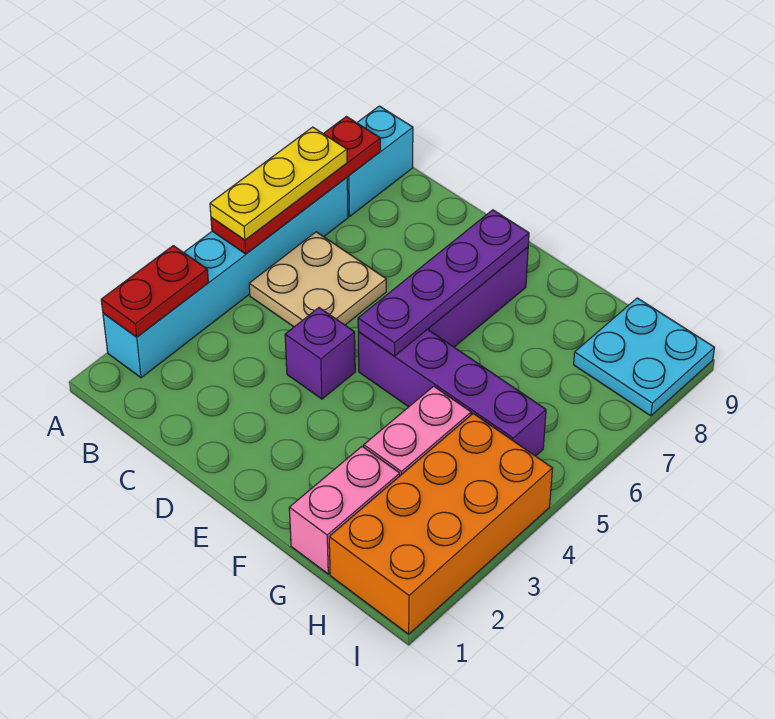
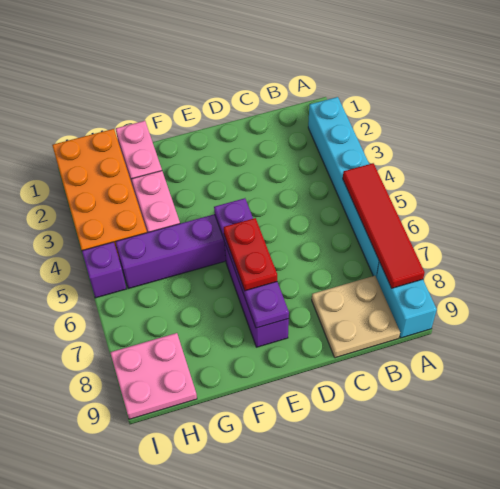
red 1x2 plate [101,246,208,337] -> red 1x2 plate moved to [224,218,277,291]
red 1x4 plate [211,117,380,254] -> red 1x4 tile [343,163,425,288]
yellow 1x3 plate [210,127,347,240] -> none
tan 2x2 plate [249,232,386,327] -> tan 2x2 plate moved to [312,276,400,358]
purple 1x1 brick [285,308,355,399] -> purple 1x1 brick moved to [82,242,126,298]
cyan 2x2 plate [574,298,714,416] -> pink 2x2 plate [110,333,197,419]

